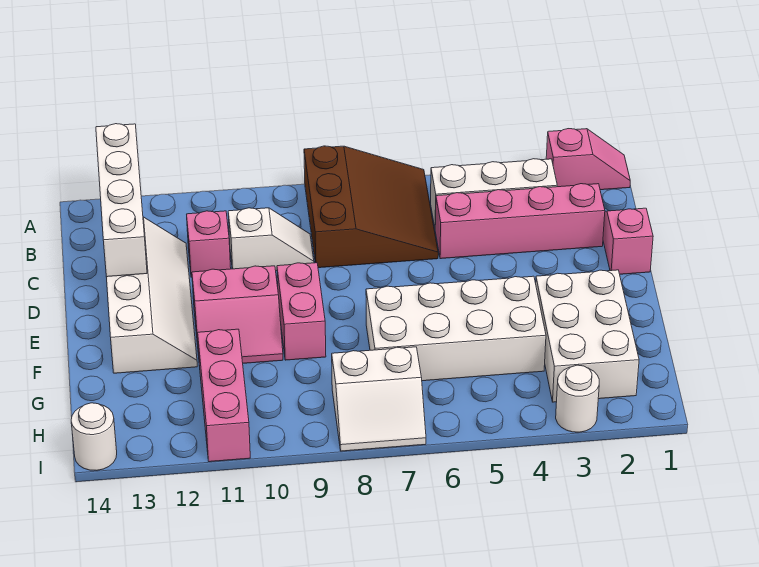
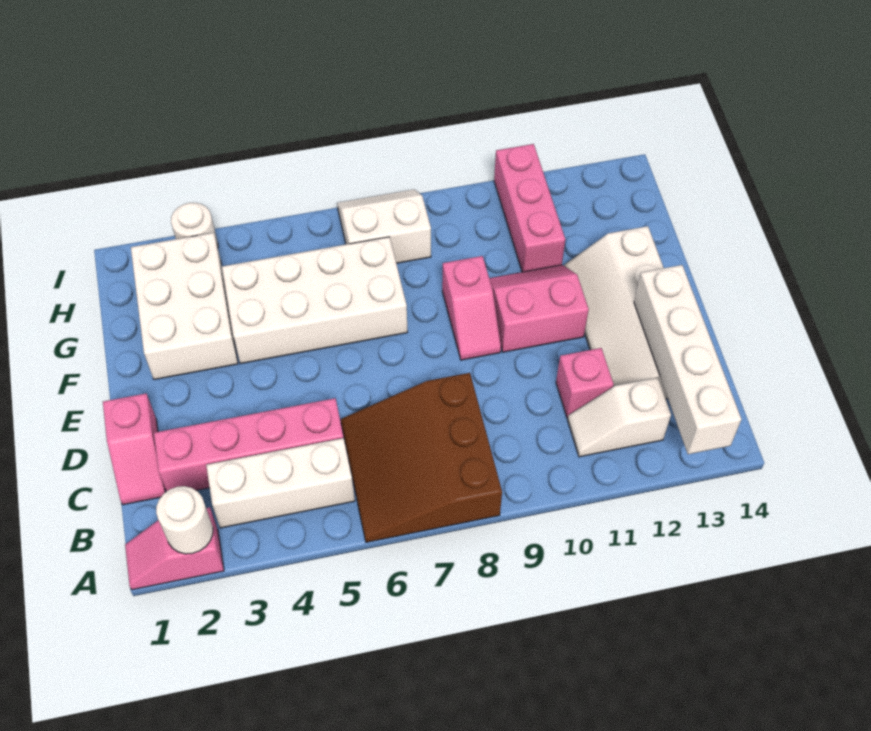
white 1x2 slope [228,208,314,271] -> white 1x2 slope moved to [568,378,671,457]
pink 1x2 brick [277,263,326,360] -> pink 1x2 slope [442,256,501,360]
white 1x1 round brick [71,403,117,470] -> white 1x1 round brick moved to [156,486,213,554]

